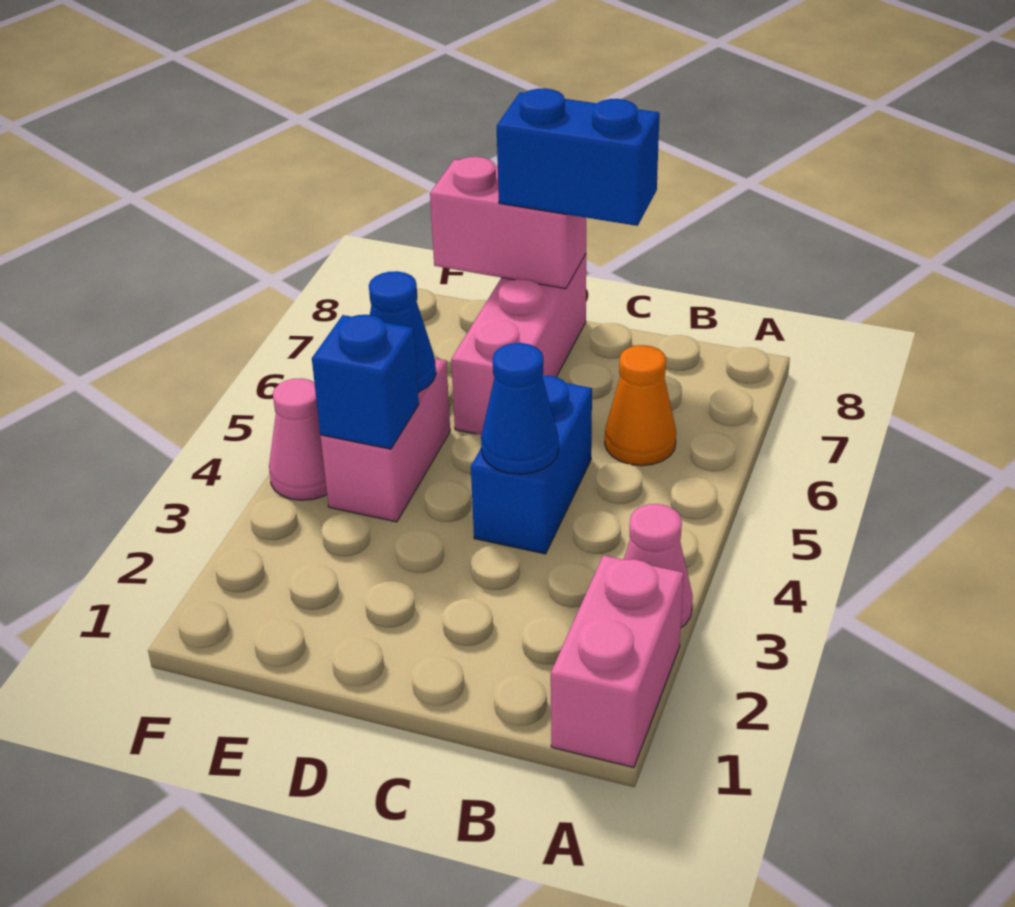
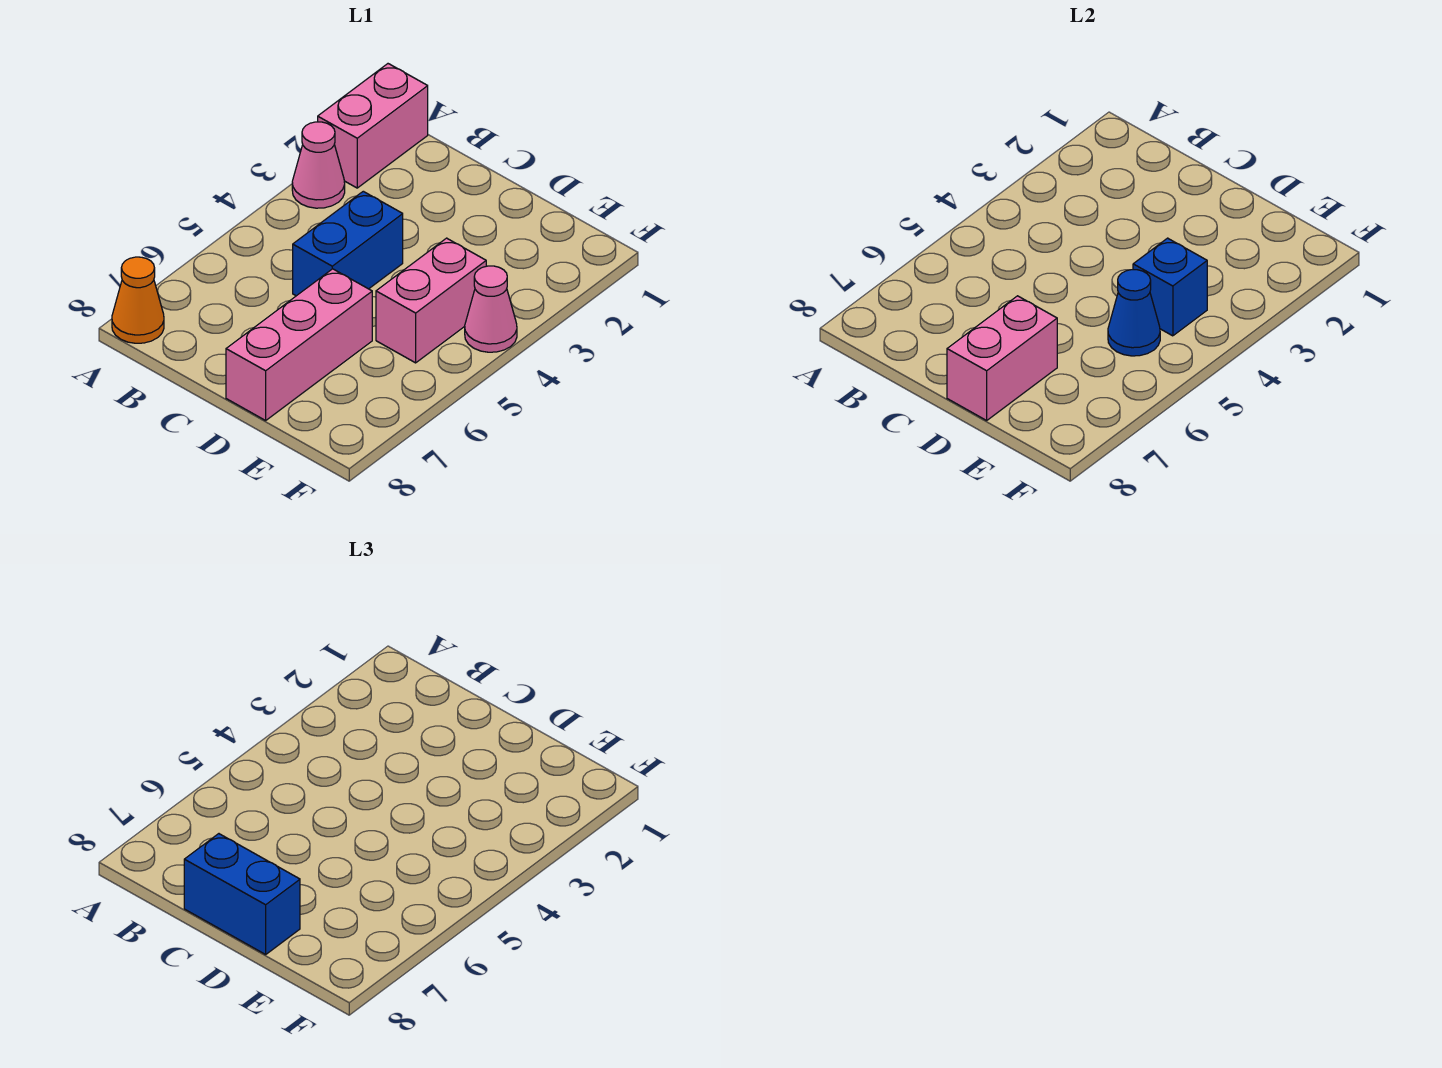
orange 1x1 cone [605,345,676,466] -> orange 1x1 cone moved to [112,257,164,343]
blue 1x1 cone [481,343,559,474] -> none
pink 1x2 brick [430,157,586,289] -> pink 1x2 brick turned to [947,296,1057,420]

